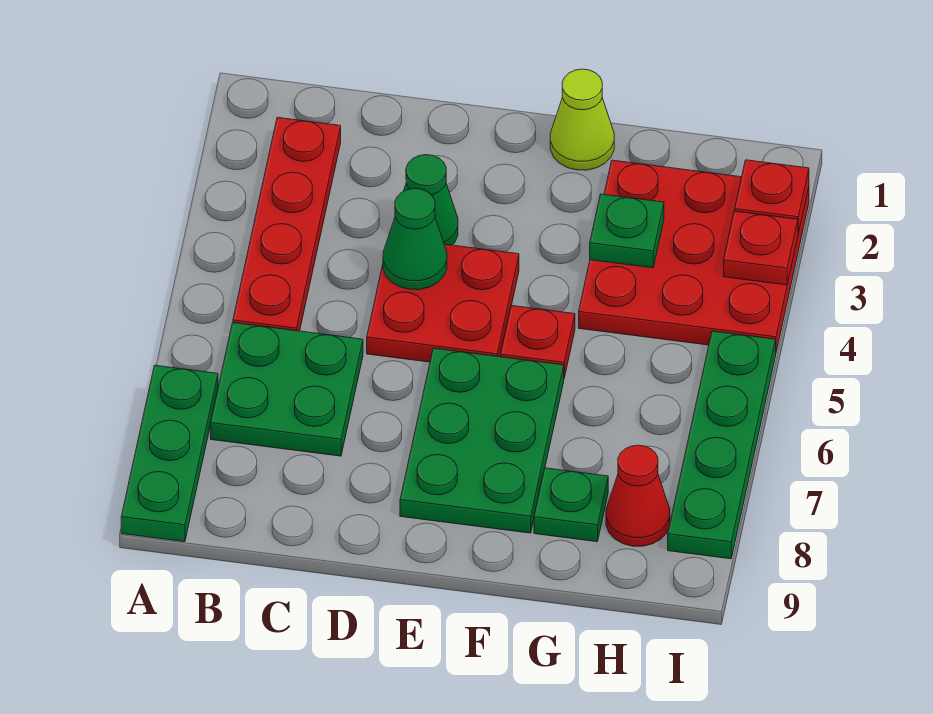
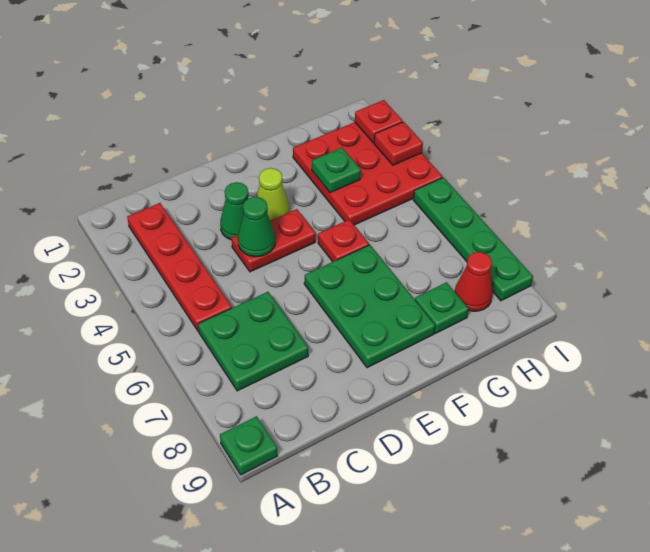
green 1x3 plate [121,365,218,542] -> green 1x1 plate [220,416,278,475]
red 2x2 plate [367,244,519,362] -> red 1x2 plate [232,209,316,272]
lime 1x1 cone [550,69,614,170] -> lime 1x1 cone moved to [256,168,289,221]

